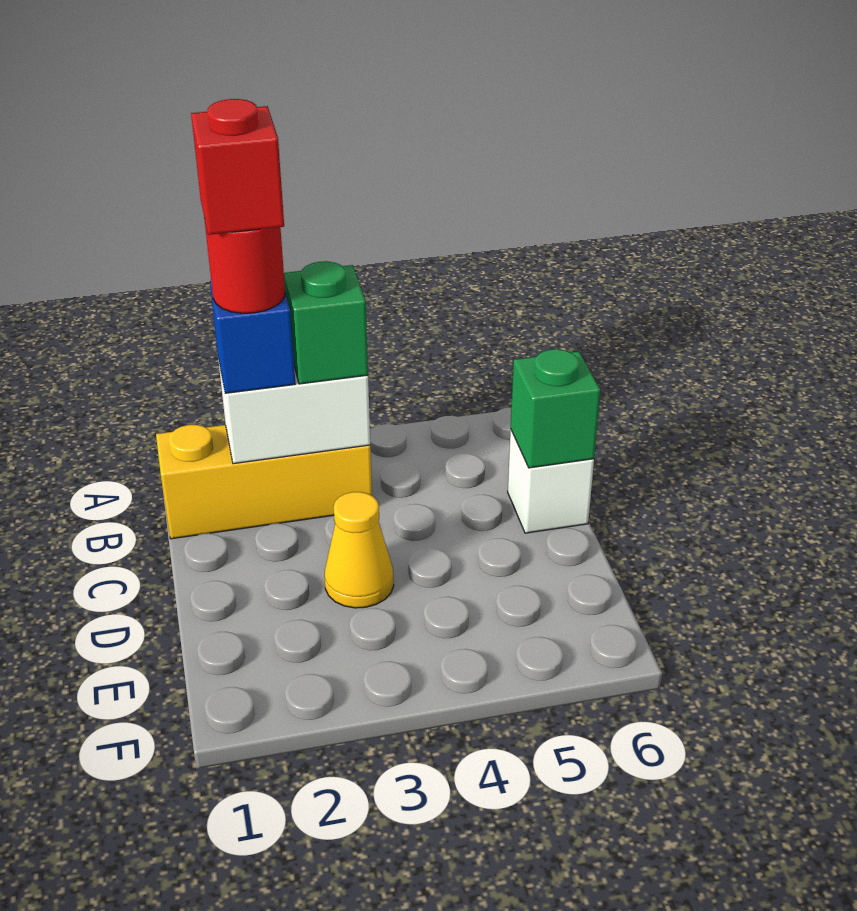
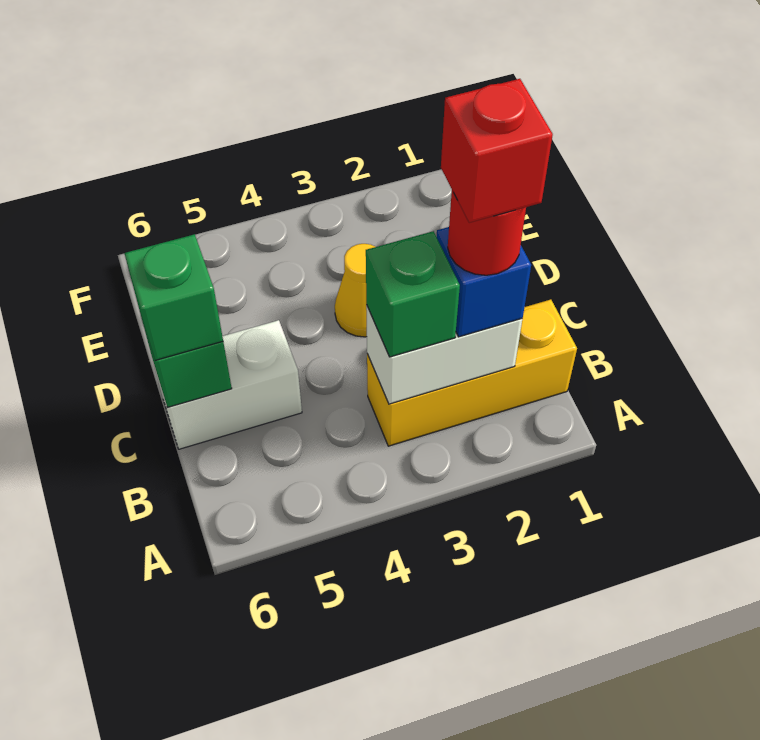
white 1x1 brick [508,430,594,533] -> white 1x2 brick [153,320,302,449]
none -> green 1x1 brick [124,234,223,360]

